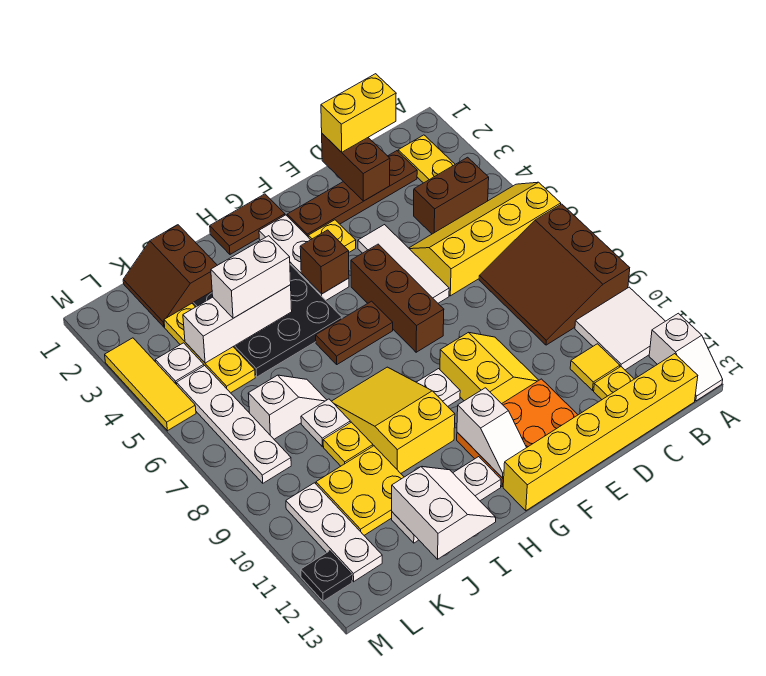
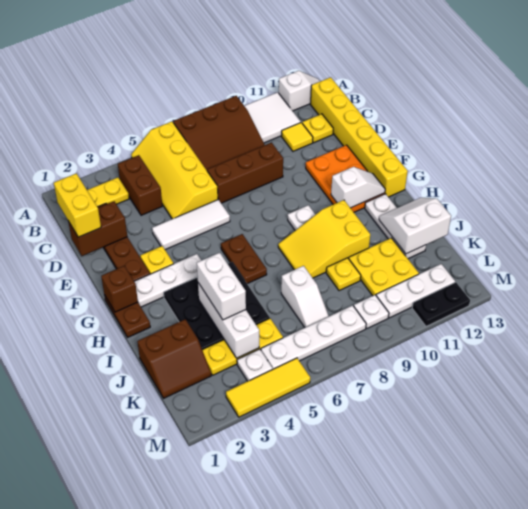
yellow 2x2 slope [440,332,539,404] -> none
brown 1x3 brick [351,244,444,352] -> brown 1x3 brick moved to [207,143,283,203]
brown 1x1 brick [300,230,349,294] -> brown 1x1 brick moved to [101,266,138,312]
white 1x2 slope [248,375,326,439] -> white 1x2 slope turned to [281,266,329,327]
white 1x1 plate [301,399,350,447] -> white 1x1 plate moved to [354,295,389,328]
black 1x1 plate [301,551,352,601] -> black 1x2 plate [412,282,470,326]

